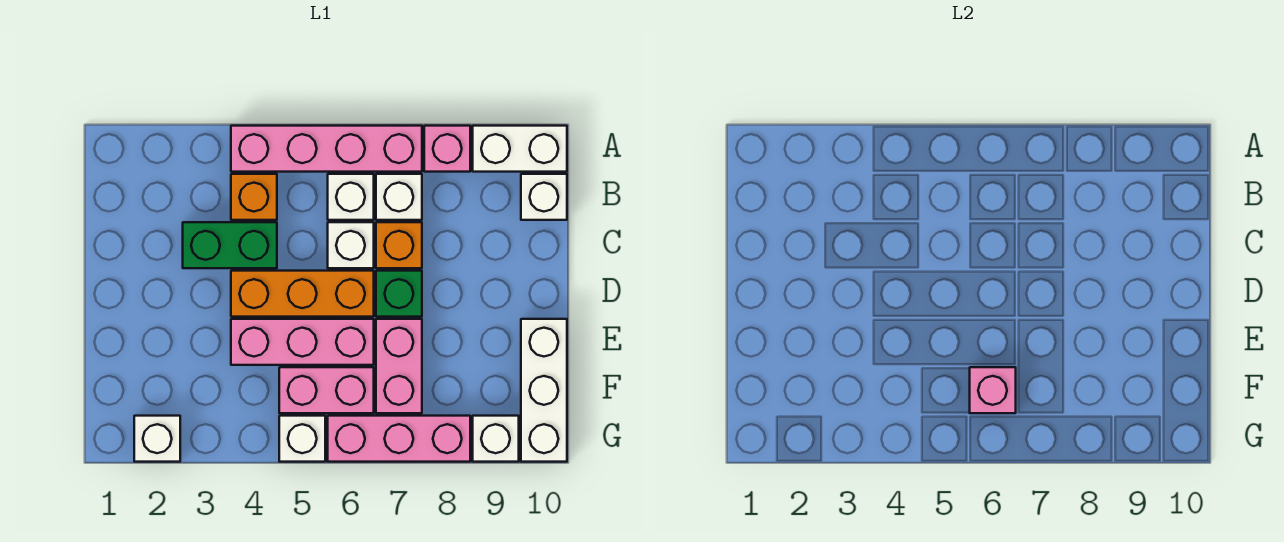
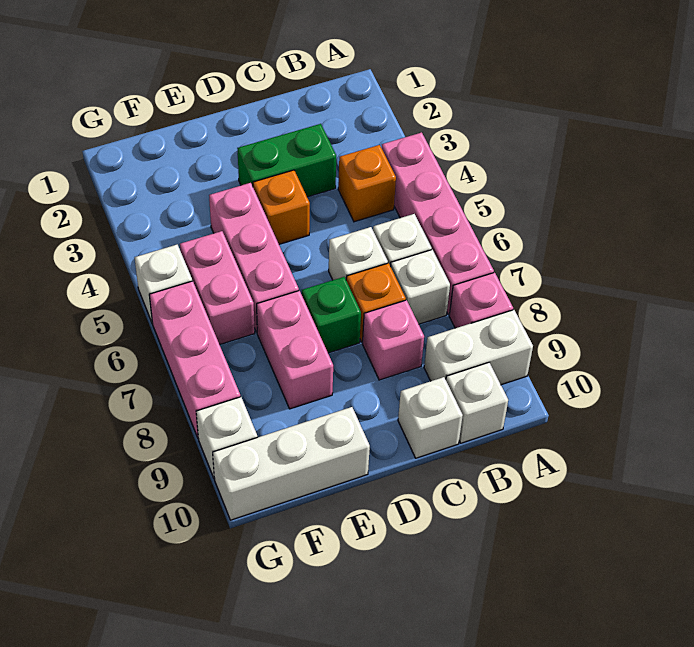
white 1x2 brick [473,126,567,172] -> white 1x2 brick turned to [424,310,533,385]
green 1x2 brick [183,222,277,268] -> green 1x2 brick turned to [237,124,336,197]
orange 1x3 brick [231,271,374,317] -> orange 1x1 brick [253,170,310,244]
pink 1x2 brick [376,319,422,413] -> pink 1x2 brick turned to [257,291,333,409]
pink 1x1 brick [970,367,1016,413] -> pink 1x1 brick moved to [362,300,424,380]
white 1x1 brick [134,416,180,462] -> white 1x1 brick moved to [398,377,463,458]

